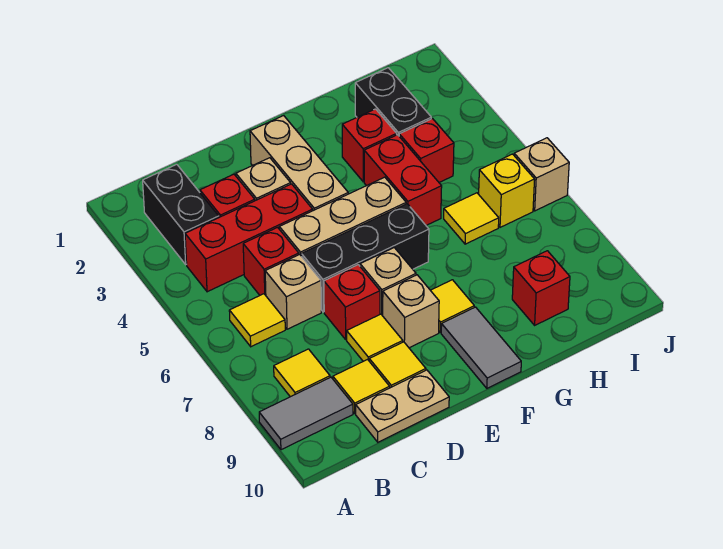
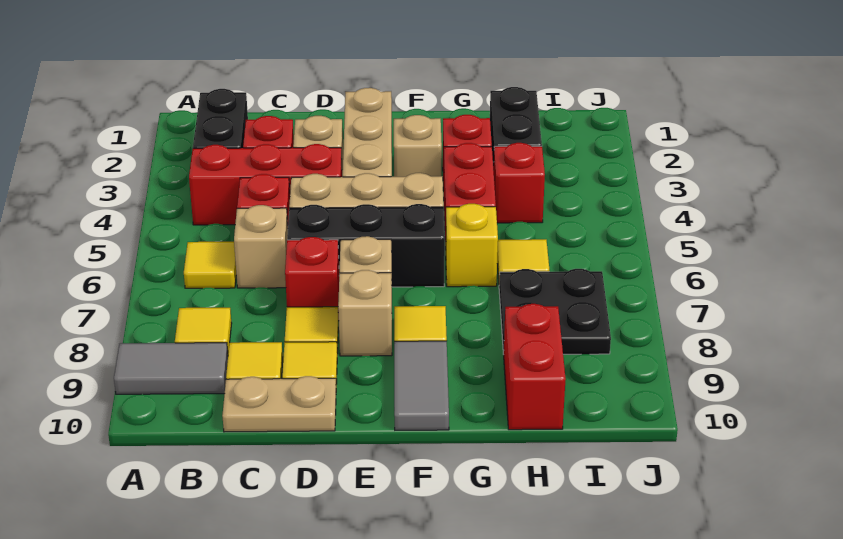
none -> black 2x2 plate [499,269,611,354]
red 1x1 brick [512,251,570,325] -> red 1x2 brick [504,304,566,430]
yellow 1x1 brick [479,154,535,227] -> yellow 1x1 brick moved to [446,204,498,287]
tan 1x1 brick [514,138,569,211] -> tan 1x1 brick moved to [394,115,442,177]

